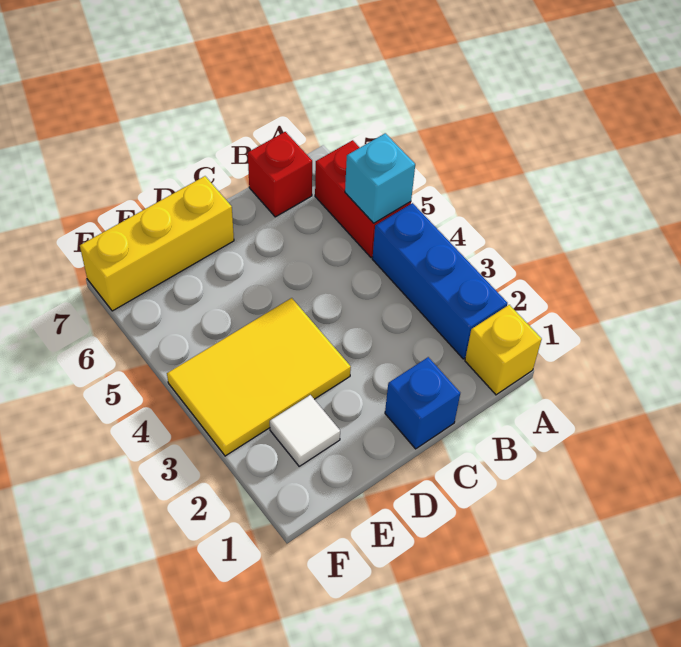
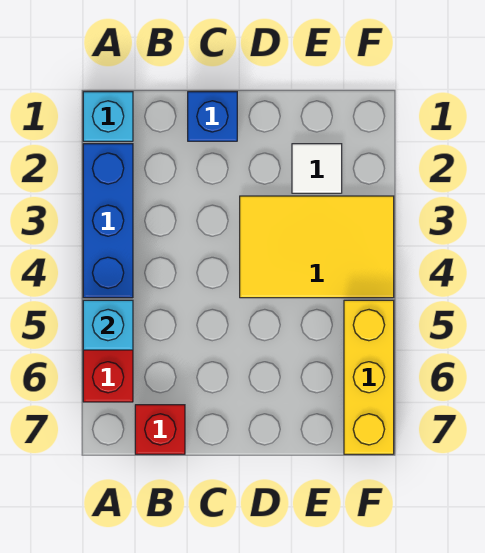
yellow 1x1 brick [465,305,542,395] -> cyan 1x1 brick [83,92,133,141]
yellow 1x3 brick [80,176,234,311] -> yellow 1x3 brick turned to [344,300,394,454]

